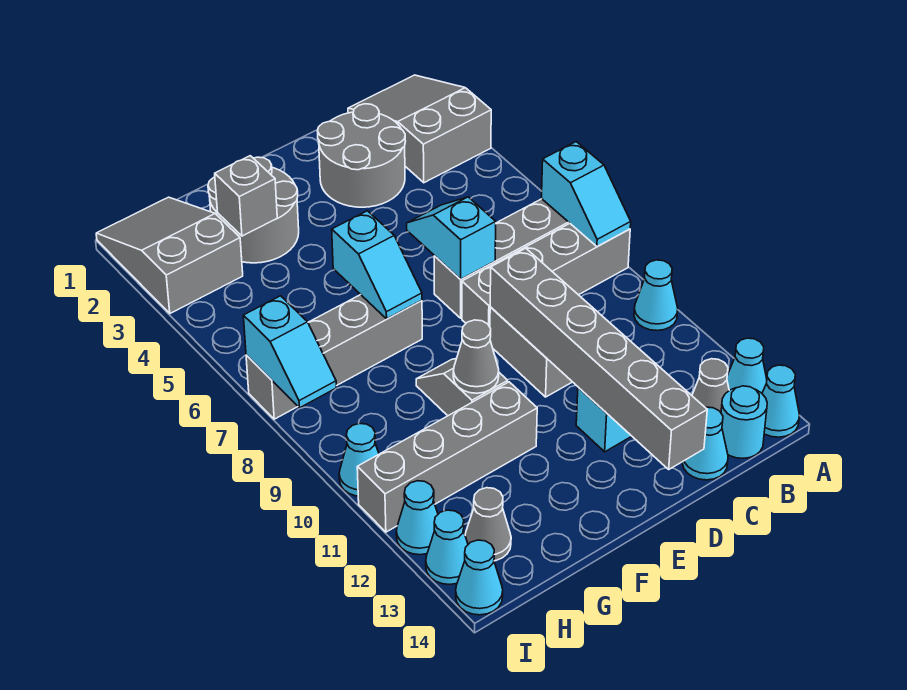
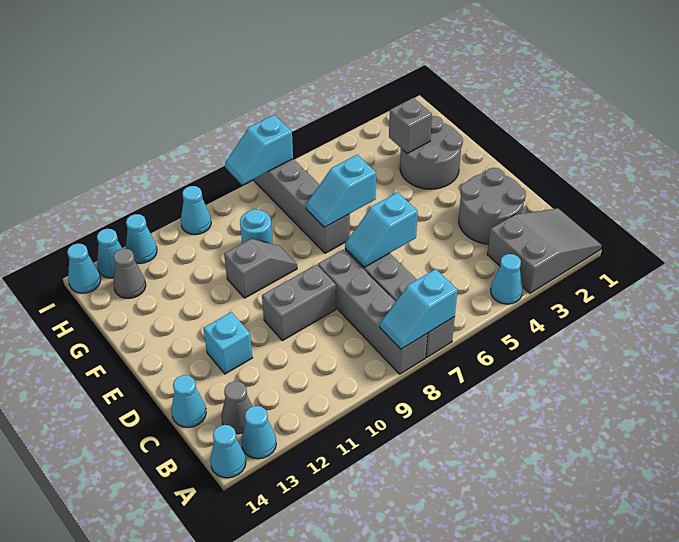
cyan 1x1 cone [634,260,678,331] -> cyan 1x1 cone moved to [491,254,523,304]
cyan 1x1 round brick [721,386,767,458] -> cyan 1x1 round brick moved to [240,209,273,244]
cyan 1x2 slope [407,197,496,279] -> cyan 1x2 slope turned to [345,192,418,267]
grey 1x6 brick [490,248,707,469] -> none
grey 1x1 cone [453,320,499,393] -> none
grey 1x4 brick [357,382,537,532] -> none
grey 2x3 slope [96,197,243,313] -> none

